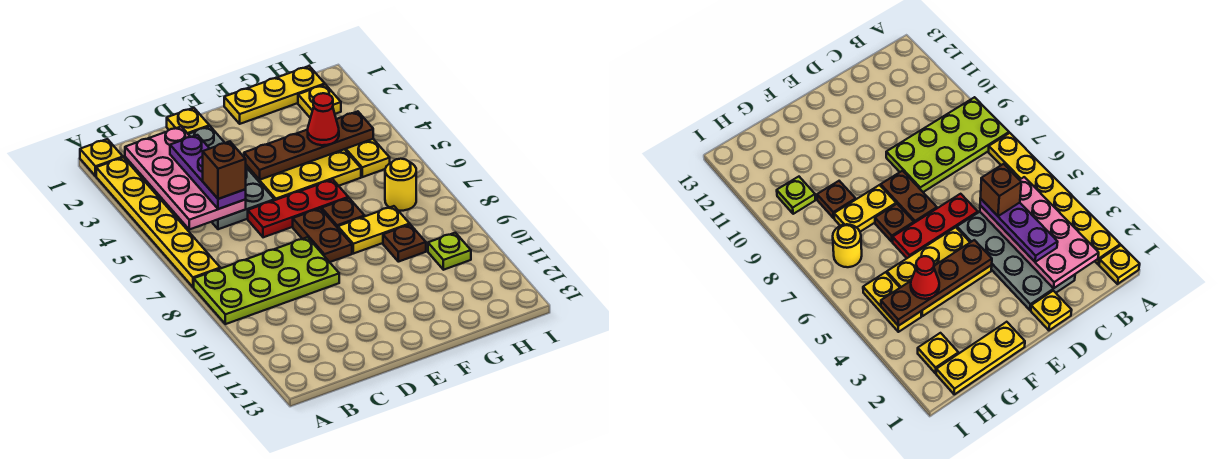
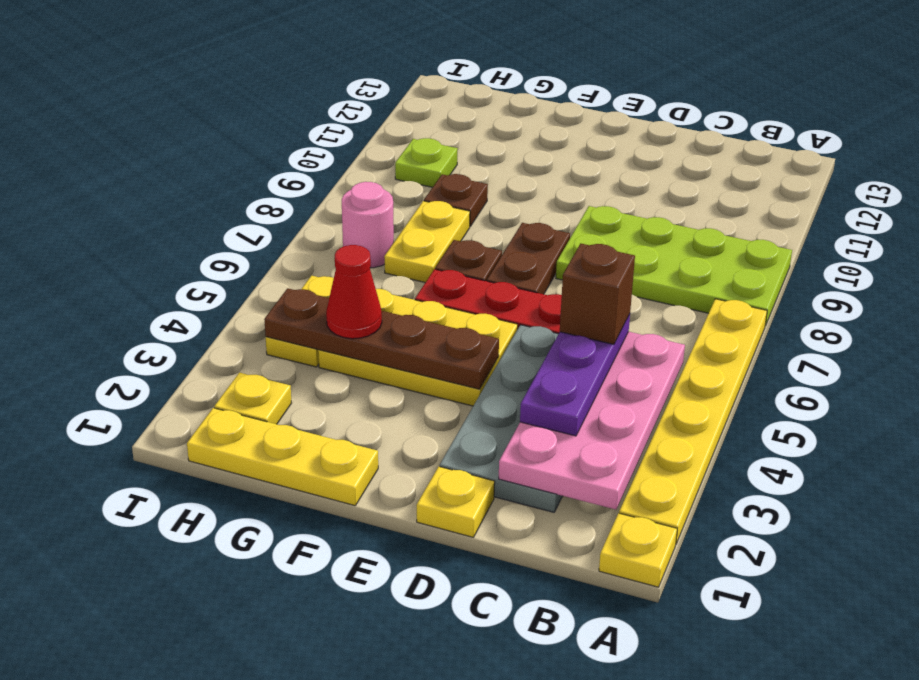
yellow 1x2 plate [338,206,410,254] -> yellow 1x2 plate turned to [384,201,470,283]
yellow 1x1 round brick [385,159,416,211] -> pink 1x1 round brick [342,182,394,268]

